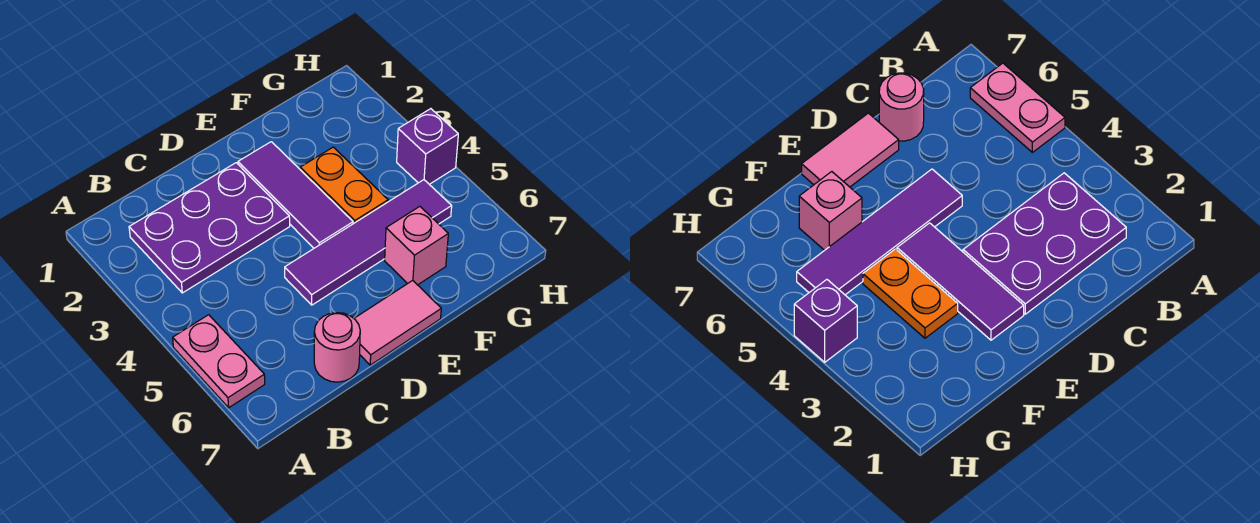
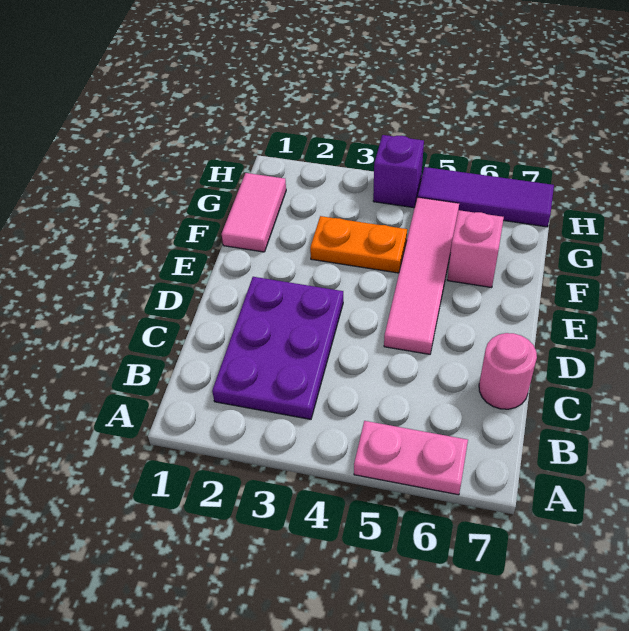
purple 1x4 tile [285,180,452,305] -> pink 1x4 tile [384,197,459,354]
pink 1x2 tile [354,280,441,365] -> pink 1x2 tile moved to [222,173,286,252]
purple 1x3 tile [238,142,353,248] -> purple 1x3 tile moved to [417,167,554,227]

